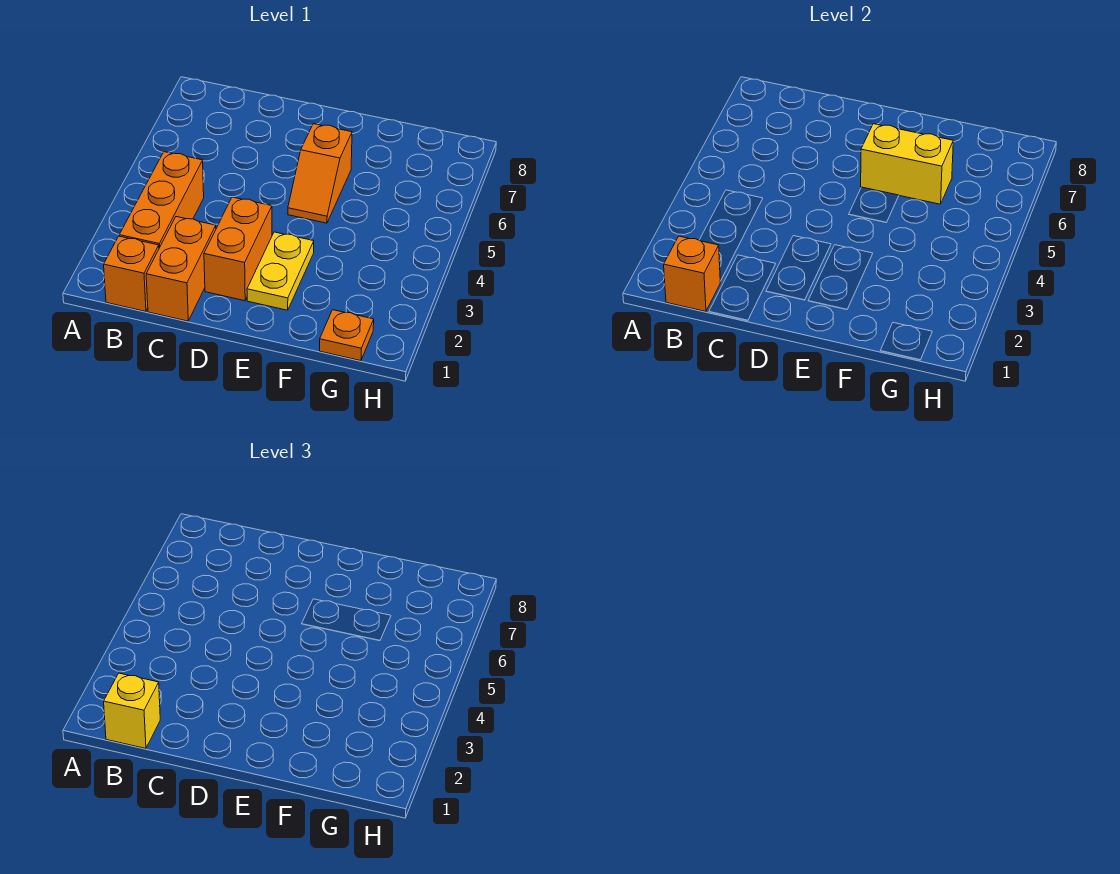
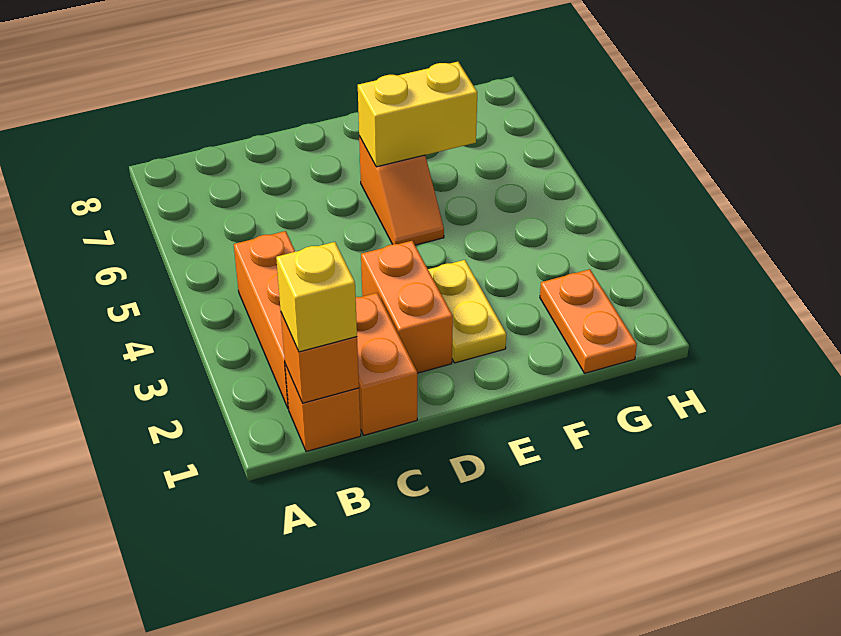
orange 1x1 plate [320,310,374,361] -> orange 1x2 plate [540,269,637,373]

